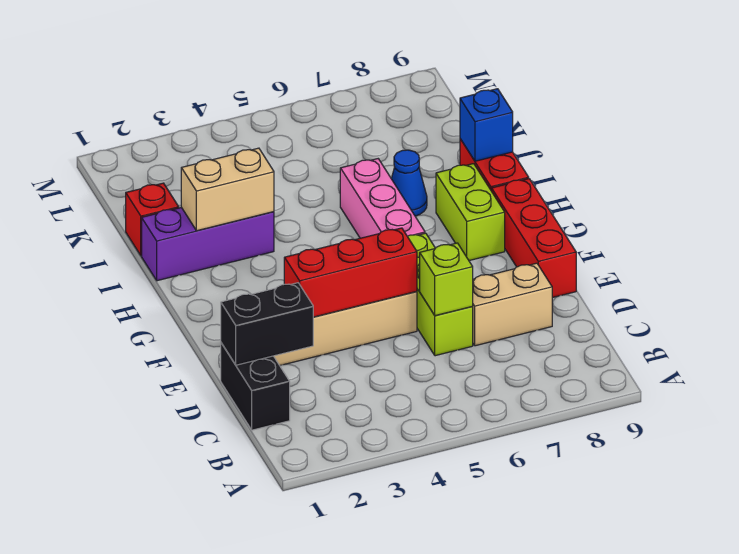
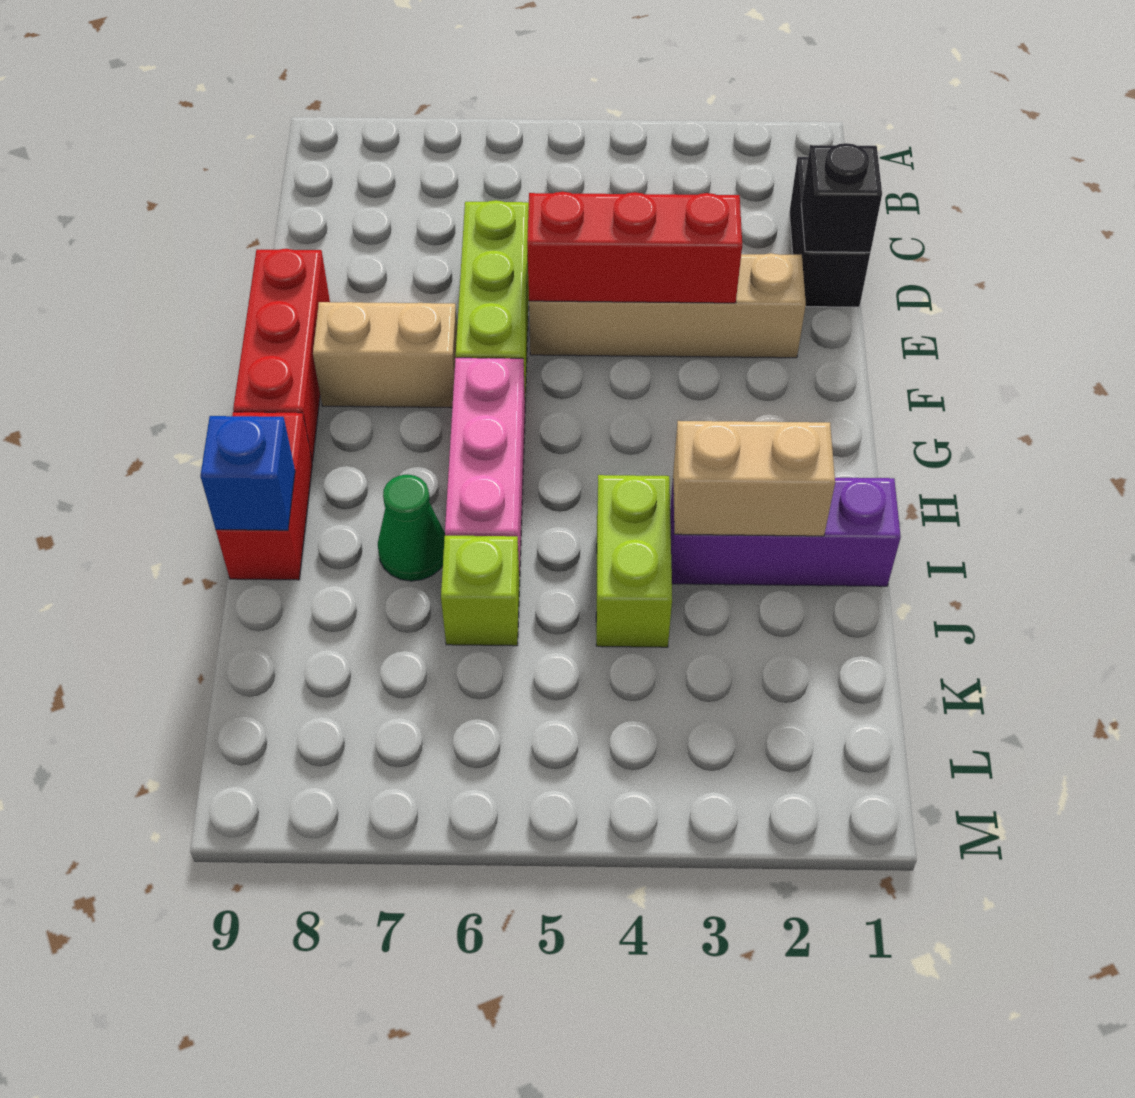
black 1x2 brick [221,283,313,365] -> black 1x1 brick [801,143,882,252]
lime 1x1 brick [420,243,473,316] -> lime 1x1 brick moved to [441,536,520,646]
tan 1x2 brick [473,263,552,346] -> tan 1x2 brick moved to [313,302,457,408]
lime 1x2 brick [436,164,505,261] -> lime 1x2 brick moved to [596,475,672,647]
blue 1x1 cone [391,150,427,216] -> green 1x1 cone [378,474,445,581]
red 1x1 brick [126,183,179,256] -> none

